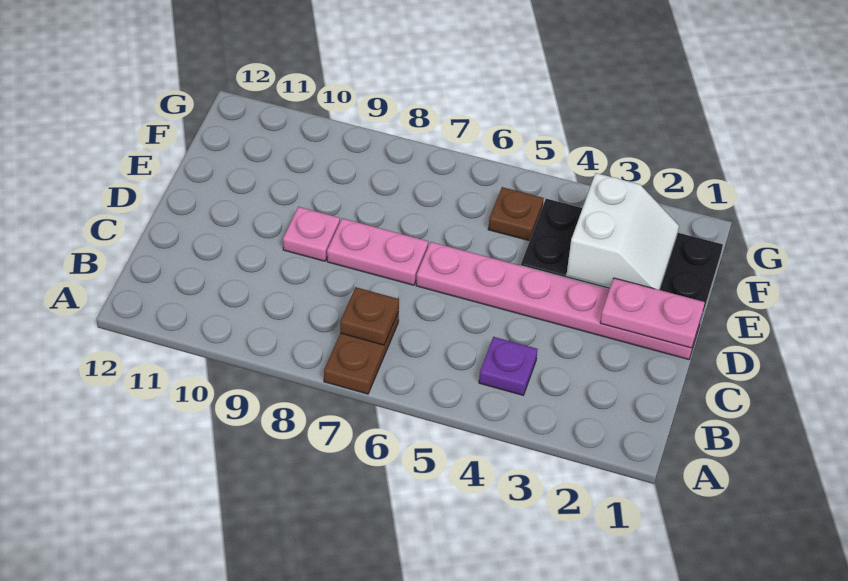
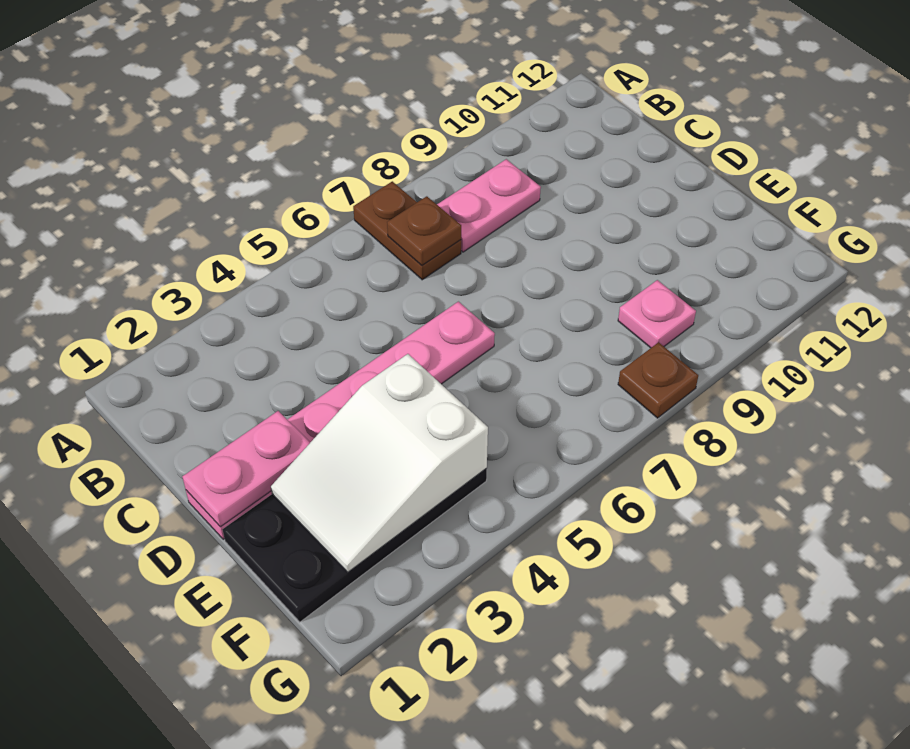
purple 1x1 plate [479,337,538,395] -> none
pink 1x2 plate [327,218,428,285] -> pink 1x2 plate moved to [437,159,541,252]
pink 1x1 plate [283,207,340,261] -> pink 1x1 plate moved to [618,280,696,348]
white 2x2 slope [567,173,679,290] -> white 2x3 slope [271,354,488,572]
brown 1x1 plate [488,187,544,241] -> brown 1x1 plate moved to [618,342,698,418]

